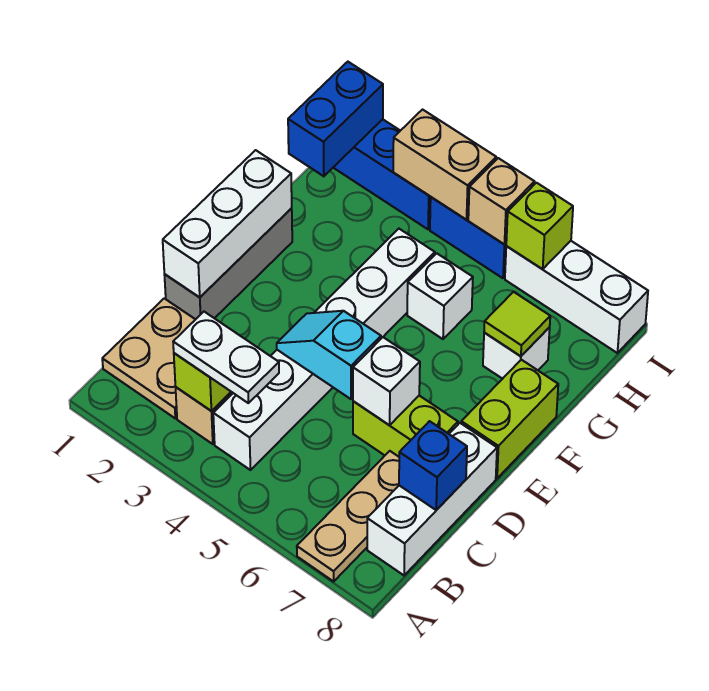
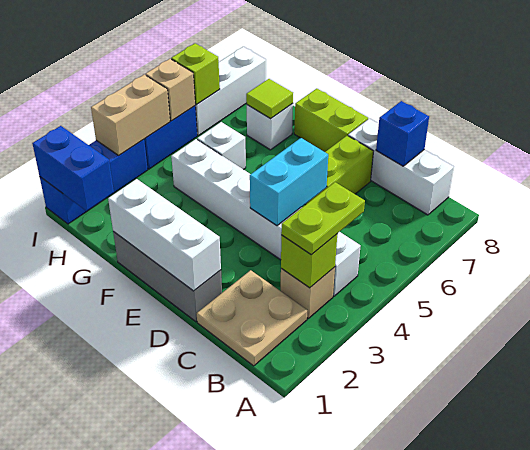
tan 1x3 plate [297,451,399,581] -> none
white 1x2 plate [173,312,279,403] -> lime 1x2 plate [281,182,365,255]
cyan 1x2 slope [277,311,381,399] -> cyan 1x2 brick [250,138,328,226]
white 1x1 brick [353,337,420,425] -> none

